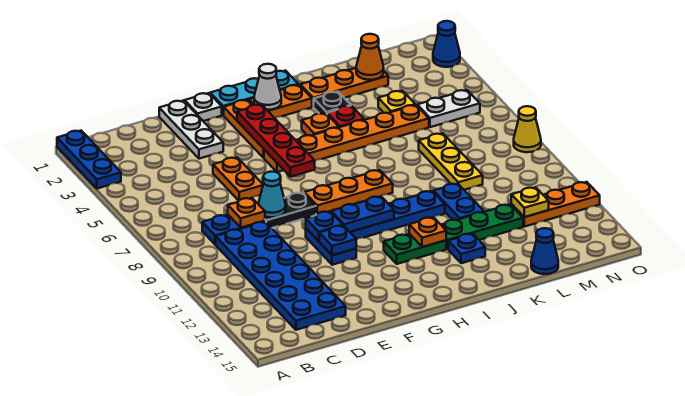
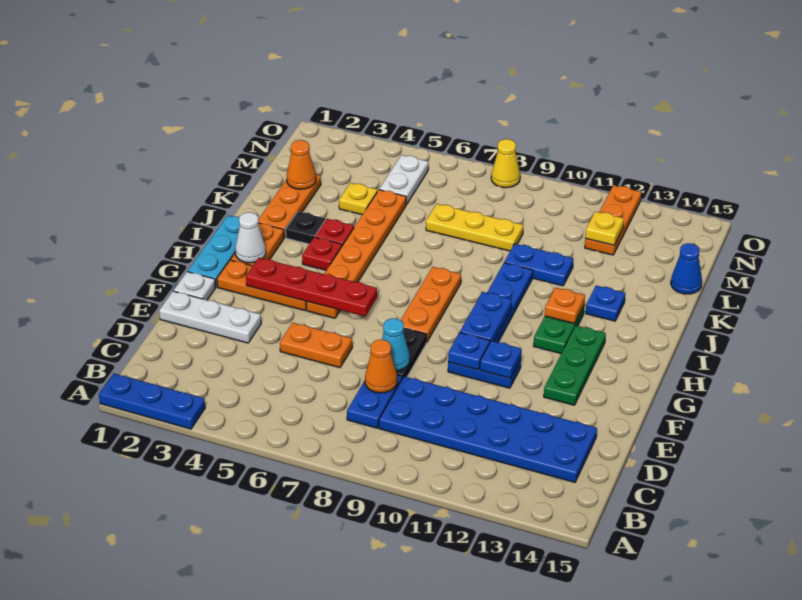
orange 1x1 plate [228,198,265,228] -> orange 1x1 cone [365,339,397,393]
orange 1x1 plate [302,113,339,136] -> red 1x1 plate [302,237,342,270]
green 1x3 plate [441,205,523,249] -> green 1x3 plate moved to [544,326,606,405]
blue 1x1 cone [433,21,460,67] -> none

